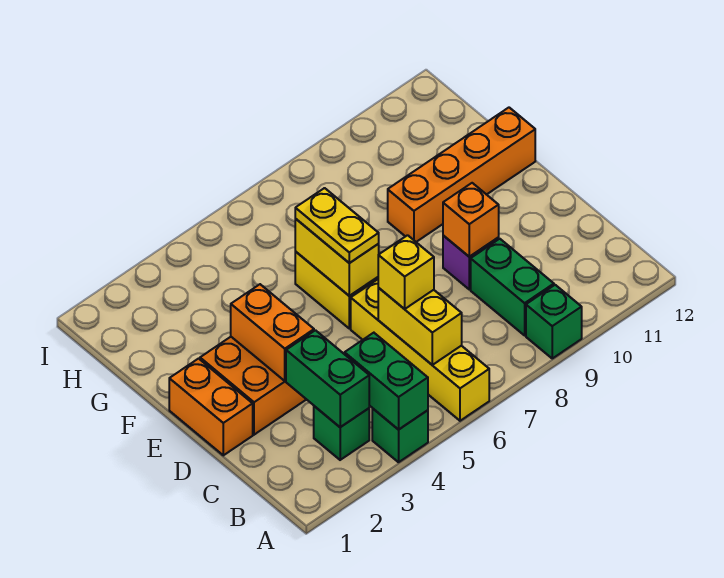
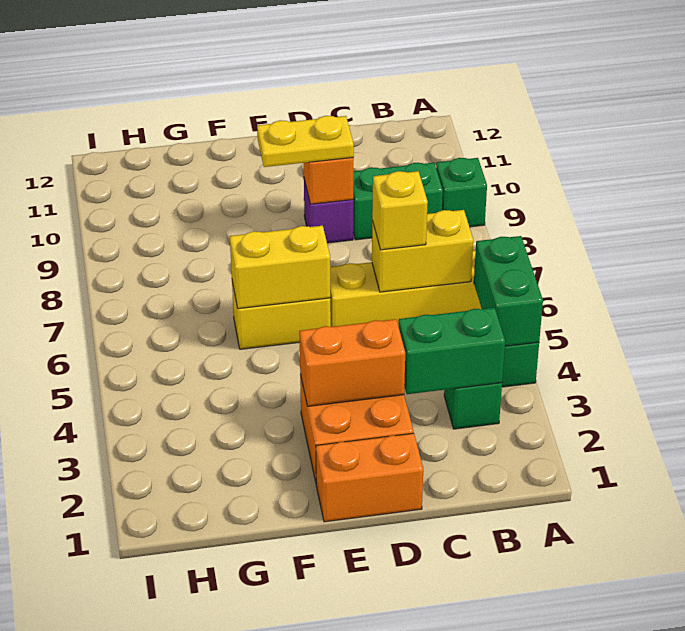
green 1x2 brick [345,333,428,430] -> green 1x2 brick turned to [474,236,543,346]
yellow 1x2 plate [295,188,379,263] -> yellow 1x2 plate moved to [257,116,354,167]
orange 1x4 brick [388,108,535,242] -> none

